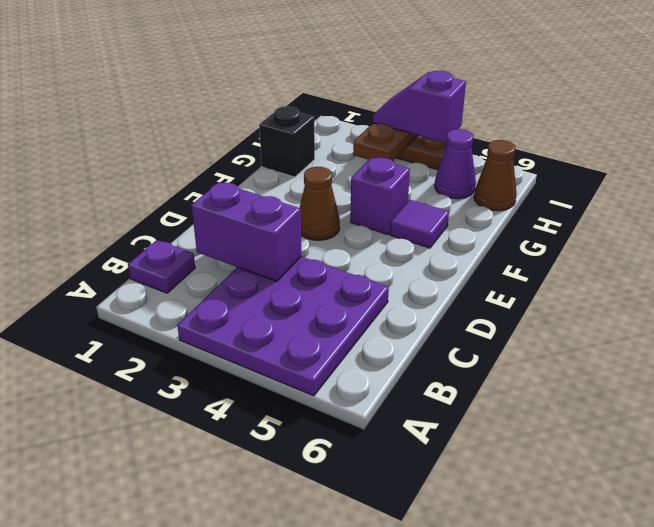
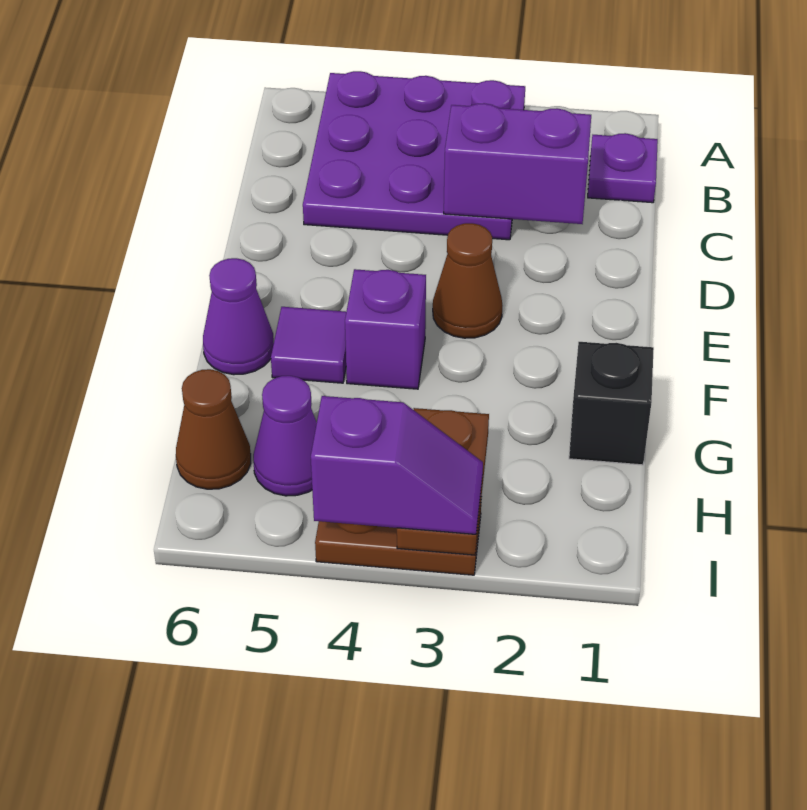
none -> purple 1x1 cone [203,258,274,375]

